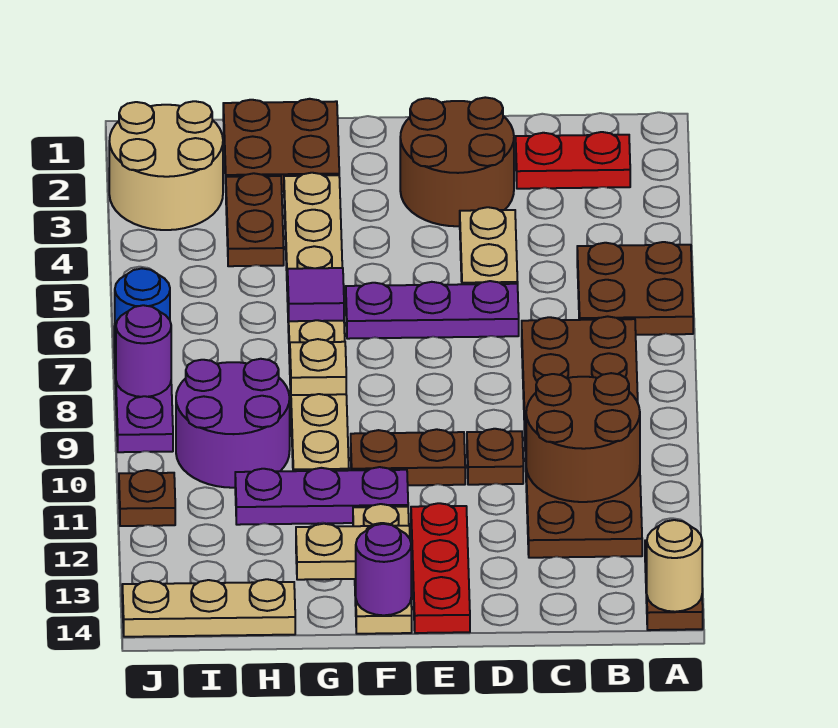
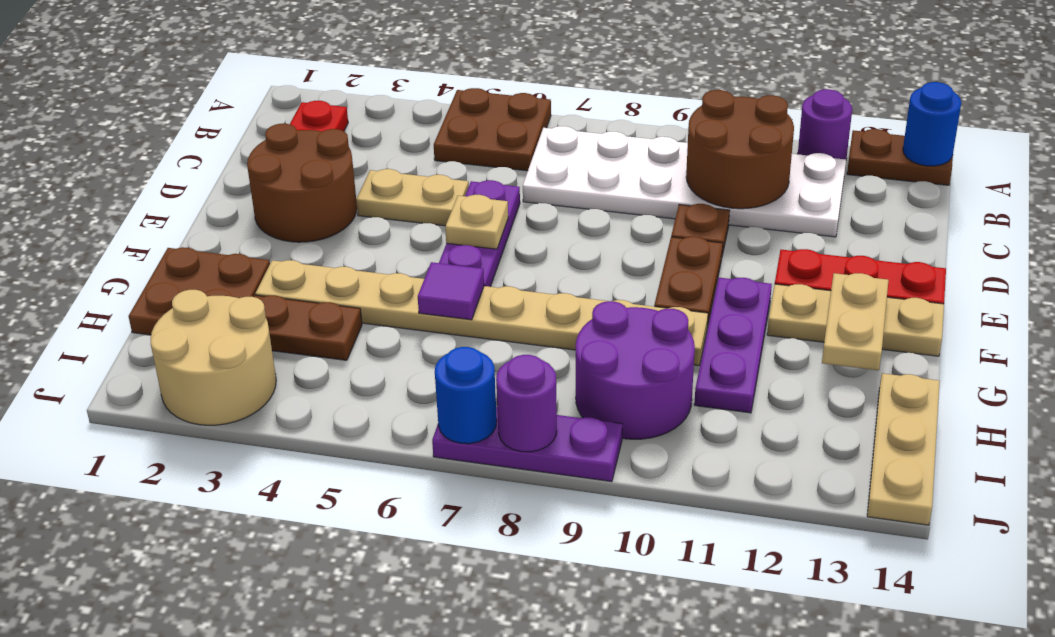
tan 1x1 round brick [647,520,702,612] -> blue 1x1 round brick [903,82,961,166]
brown 2x6 plate [522,316,642,558] -> white 2x6 plate [523,126,846,237]
purple 1x1 round brick [356,524,411,615] -> purple 1x1 round brick moved to [798,89,852,159]
tan 1x1 plate [290,339,346,395] -> tan 1x1 plate moved to [445,195,508,249]
brown 1x1 plate [119,470,175,526] -> none

